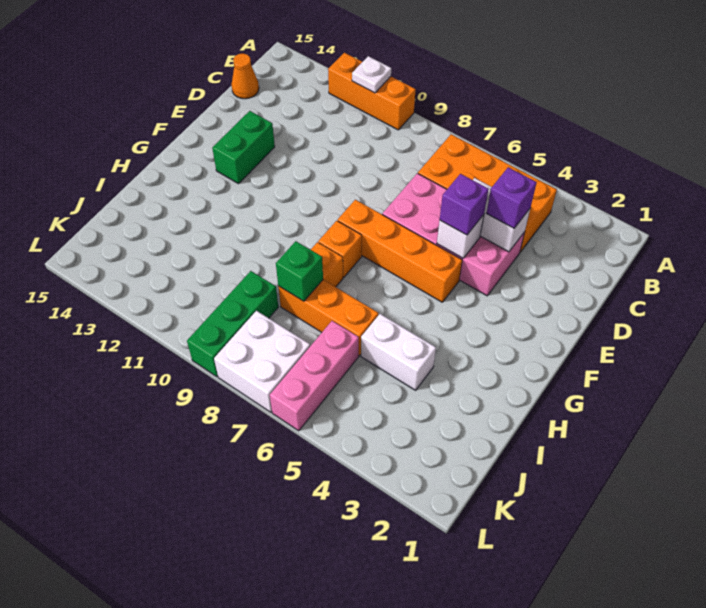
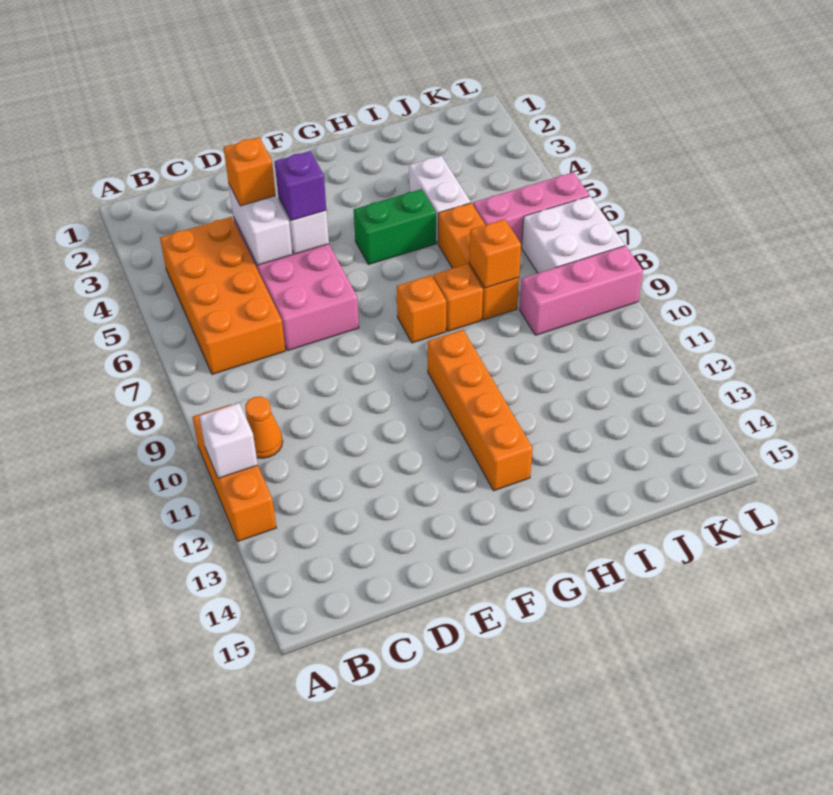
white 1x1 plate [352,56,391,93] -> white 1x1 brick [199,403,258,478]
orange 1x1 cone [232,53,259,99] -> orange 1x1 cone moved to [245,397,283,458]
purple 1x1 brick [486,167,537,228] -> orange 1x1 brick [224,137,276,206]
green 1x2 brick [212,111,275,184] -> green 1x2 brick moved to [354,189,436,265]
orange 1x4 brick [338,200,462,302] -> orange 1x4 brick moved to [428,330,533,491]
green 1x1 brick [276,241,323,301] -> orange 1x1 brick [469,219,521,288]
green 1x3 brick [187,271,278,377] -> pink 1x3 brick [520,246,643,335]

